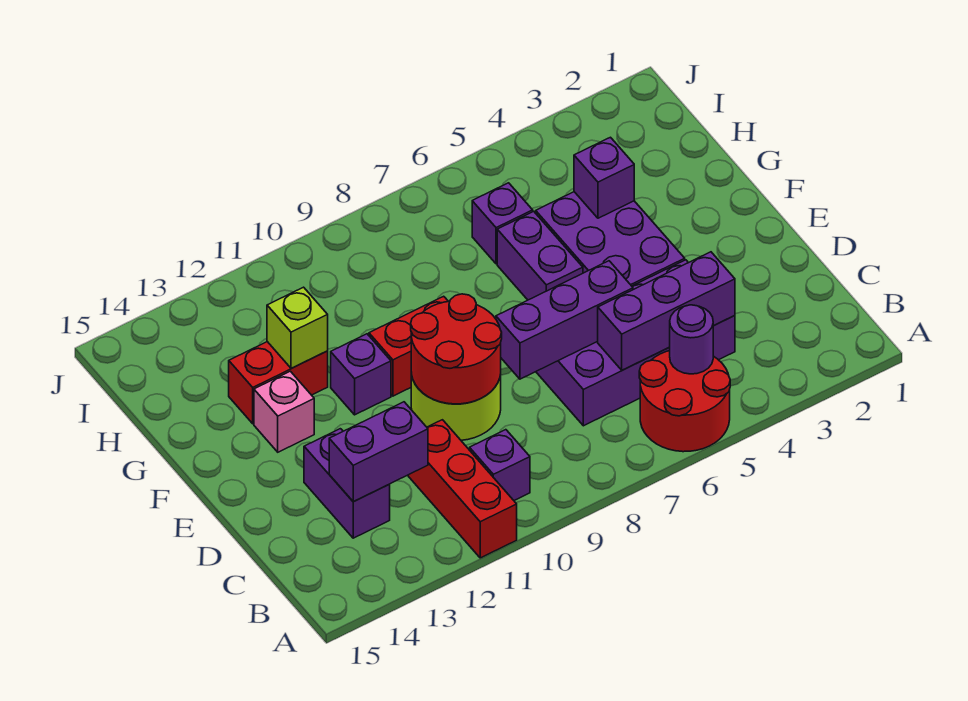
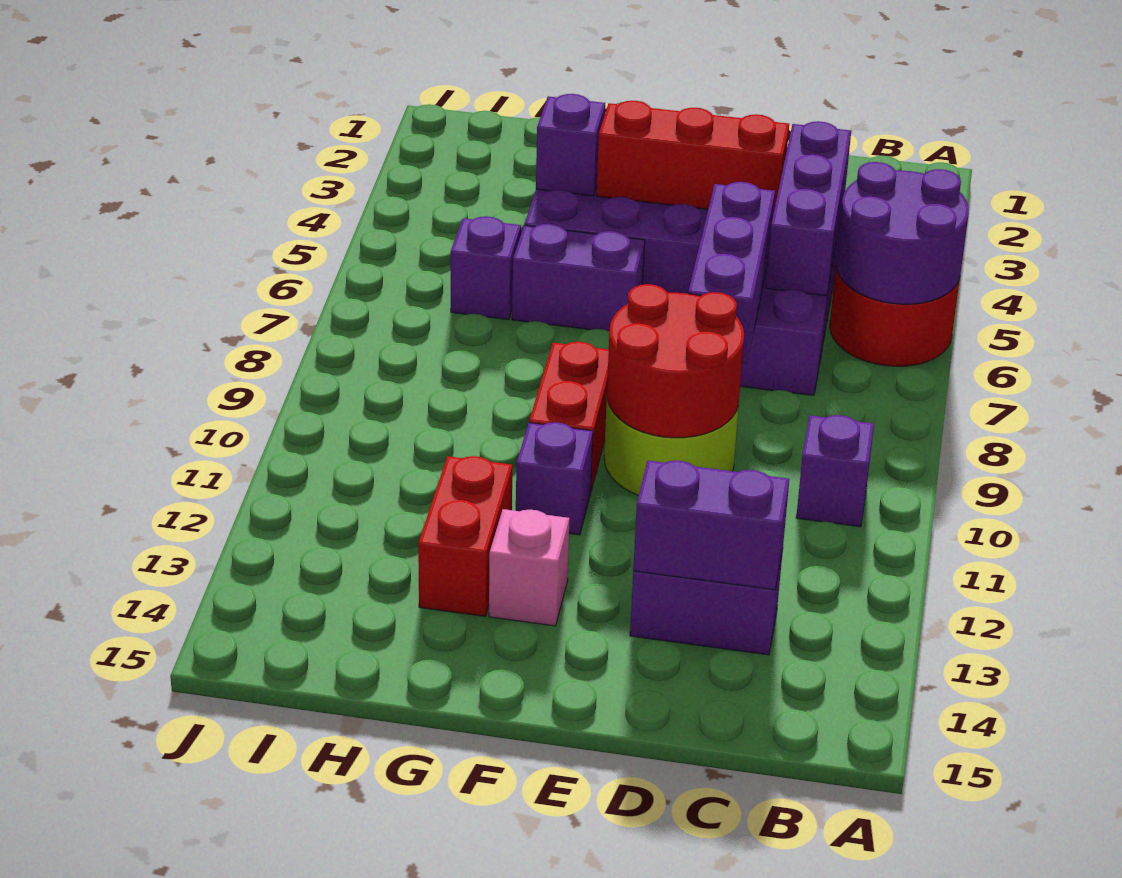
red 1x3 brick [408,420,517,558] -> red 1x3 brick moved to [597,101,789,214]
purple 1x1 round brick [669,305,713,374] -> purple 2x2 round brick [836,162,969,304]
purple 1x2 brick [329,402,428,502] -> purple 1x2 brick turned to [633,460,789,590]
lime 1x1 brick [267,287,328,368] -> none

